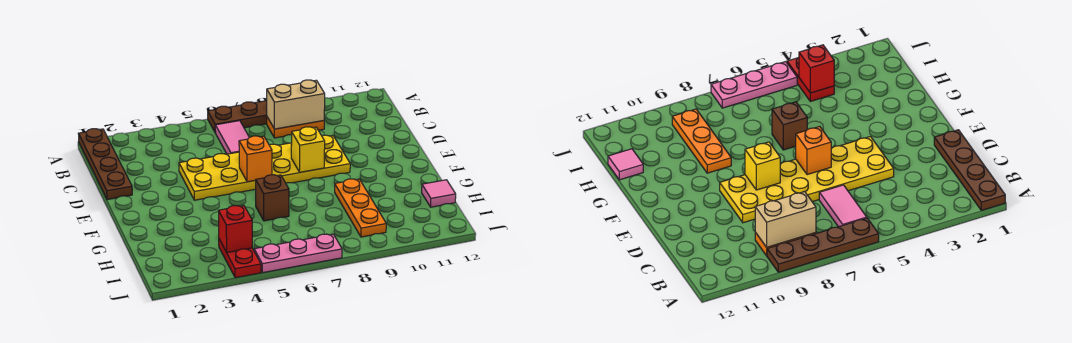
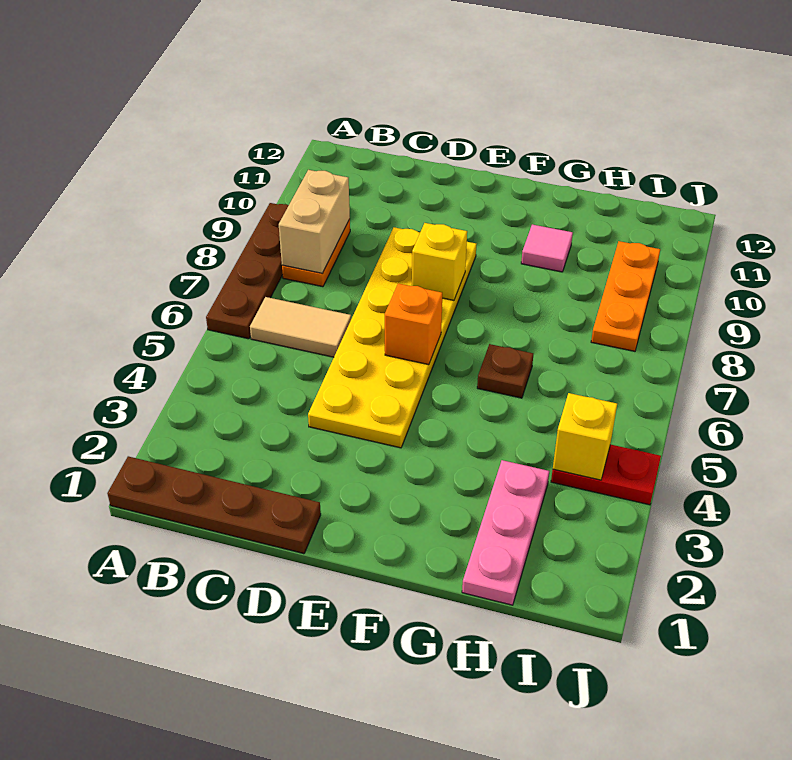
pink 1x2 tile [215,121,249,154] -> tan 1x2 tile [250,297,351,357]
brown 1x1 brick [255,175,289,221] -> brown 1x1 plate [477,344,533,398]
orange 1x3 plate [335,179,386,237] -> orange 1x3 plate turned to [591,241,660,351]
pink 1x1 tile [422,180,456,207] -> pink 1x1 tile moved to [521,224,573,272]
red 1x1 brick [218,206,252,252] -> yellow 1x1 brick [553,393,617,480]
pink 1x3 plate [254,234,342,273] -> pink 1x3 plate moved to [462,460,549,605]

